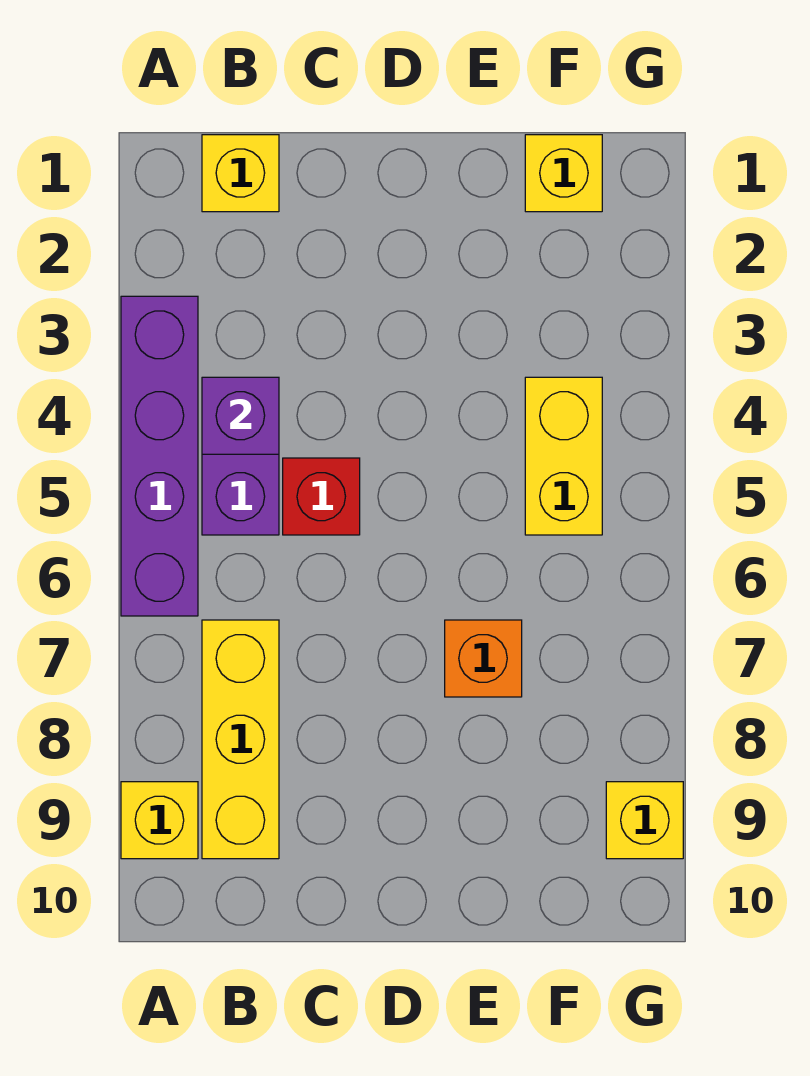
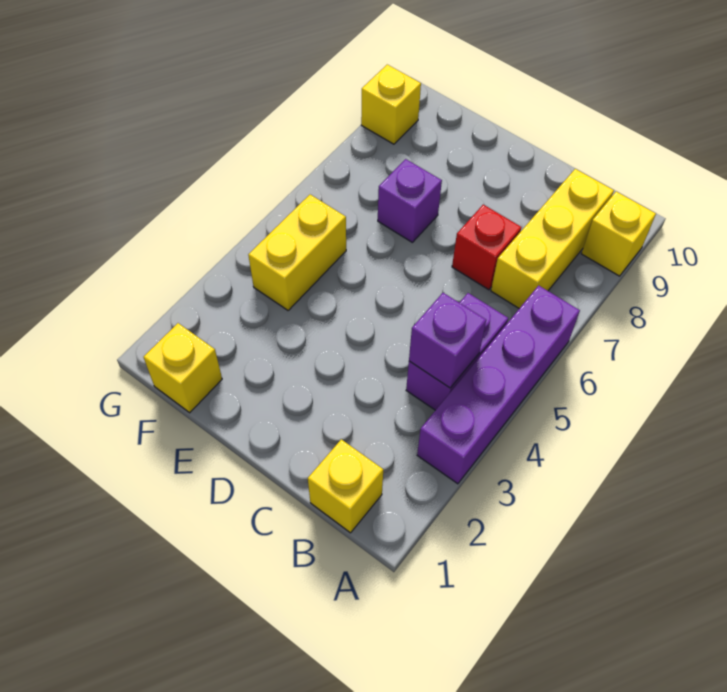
red 1x1 brick [283,458,360,535] -> red 1x1 brick moved to [452,205,522,290]
orange 1x1 brick [445,620,522,697] -> purple 1x1 brick [378,159,442,242]

